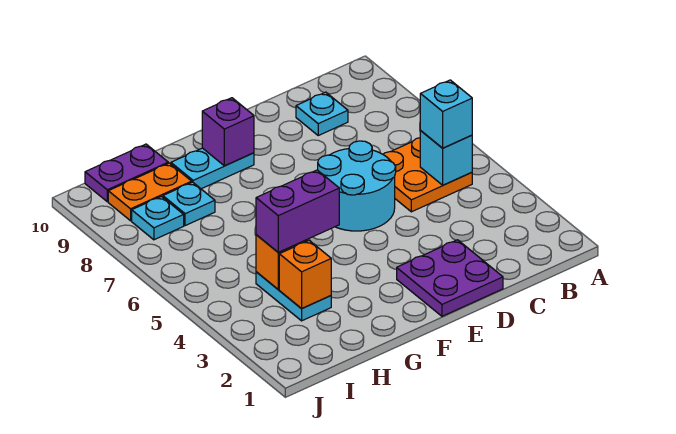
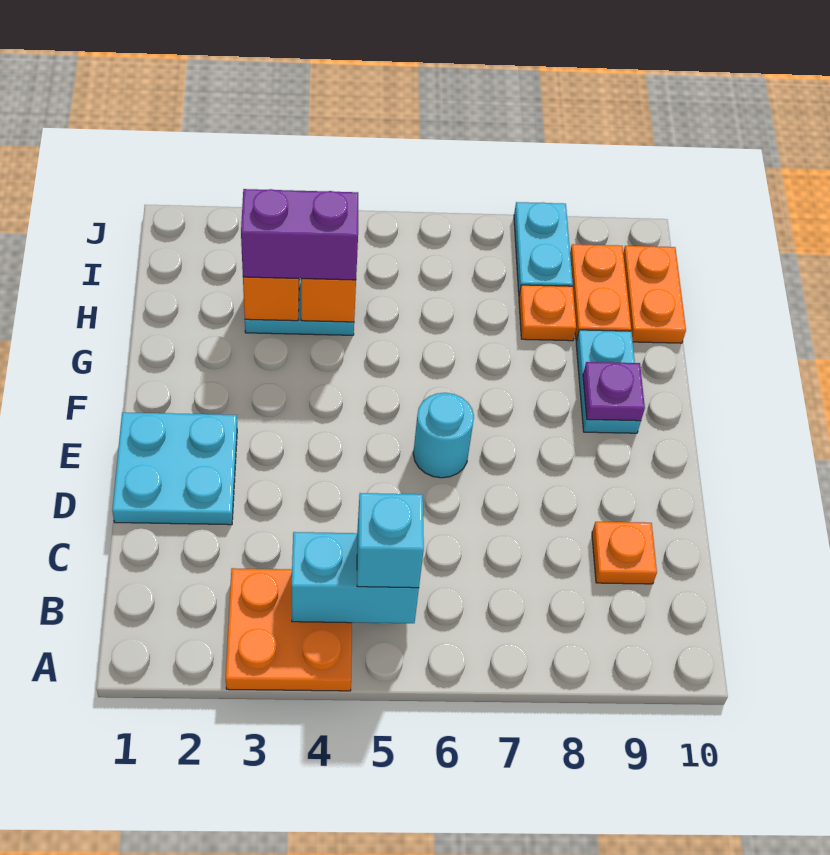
orange 2x2 plate [383,138,472,212] -> orange 2x2 plate moved to [226,568,352,691]
cyan 1x1 brick [420,131,472,185] -> cyan 1x2 brick [292,532,419,623]
cyan 1x1 plate [296,92,348,135] -> orange 1x1 plate [592,522,657,584]
purple 2x2 plate [397,240,503,316] -> cyan 2x2 plate [112,412,237,525]
cyan 2x2 round brick [318,141,396,231] -> cyan 1x1 round brick [413,393,474,478]
purple 1x1 brick [202,98,254,166] -> purple 1x1 plate [583,362,645,421]
purple 1x2 brick [256,170,339,252] -> purple 1x2 brick turned to [241,189,358,280]
cyan 1x1 plate [163,182,215,226] -> orange 1x1 plate [519,285,576,341]
purple 1x2 plate [85,144,168,202] -> orange 1x2 plate [623,246,686,343]
cyan 1x1 plate [132,196,184,240] -> cyan 1x2 plate [514,202,573,295]

